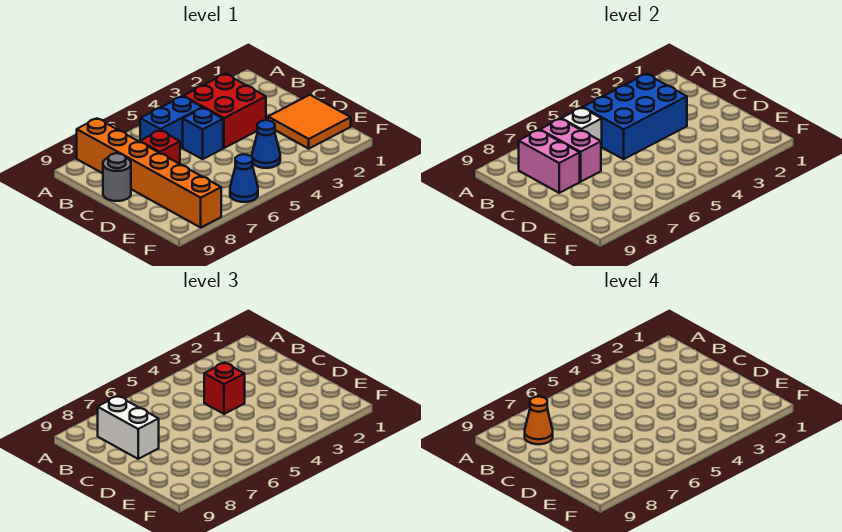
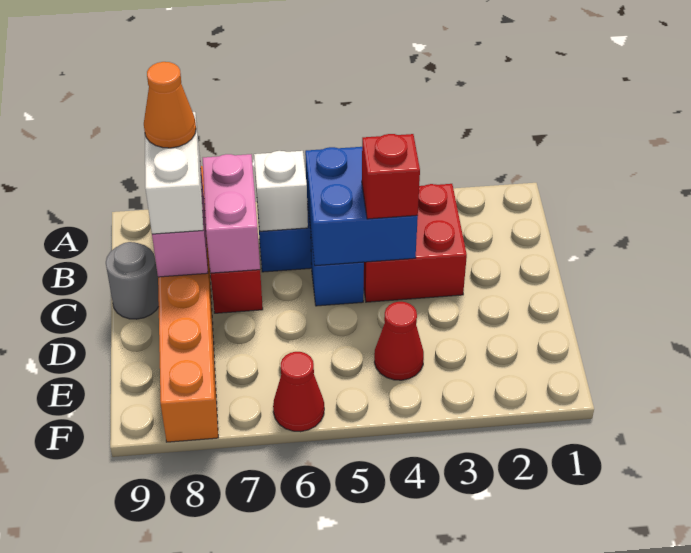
blue 2x3 brick [583,74,687,159] -> blue 2x2 brick [305,147,418,266]
orange 2x2 tile [268,95,351,149] -> none
blue 1x1 cone [252,120,280,168] -> red 1x1 cone [374,302,424,380]
blue 1x1 cone [230,154,258,202] -> red 1x1 cone [273,352,324,432]

